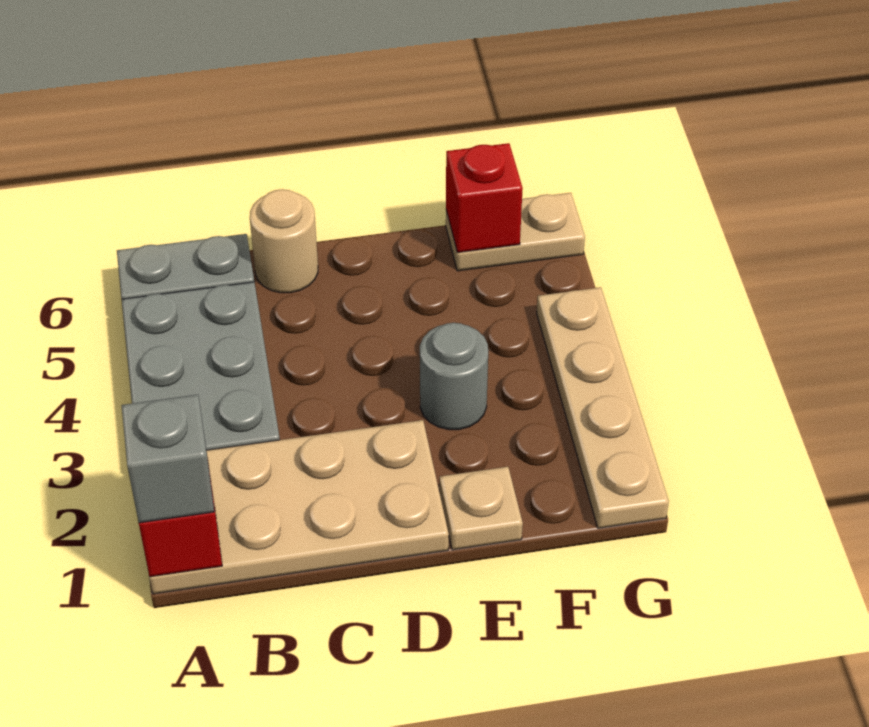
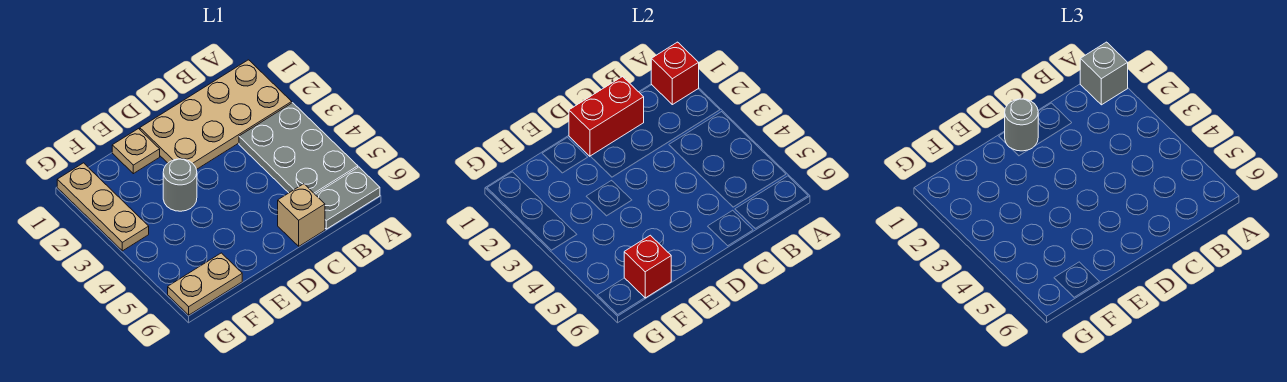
none -> red 1x2 brick [569,77,644,156]
tan 1x1 round brick [250,189,318,293] -> tan 1x1 brick [278,184,325,246]
none -> grey 1x1 round brick [1005,99,1038,151]
tan 1x4 plate [537,287,669,528] -> tan 1x3 plate [57,163,149,251]

